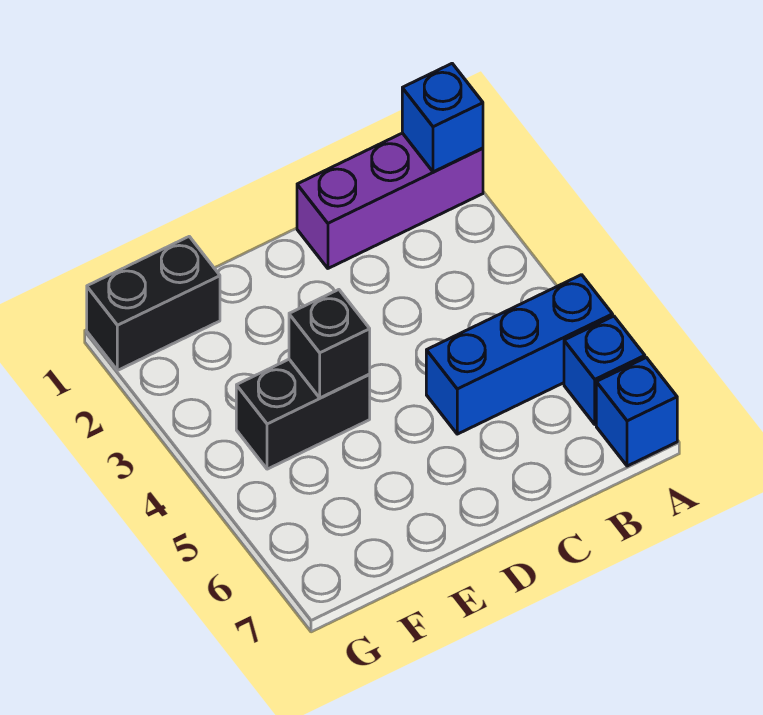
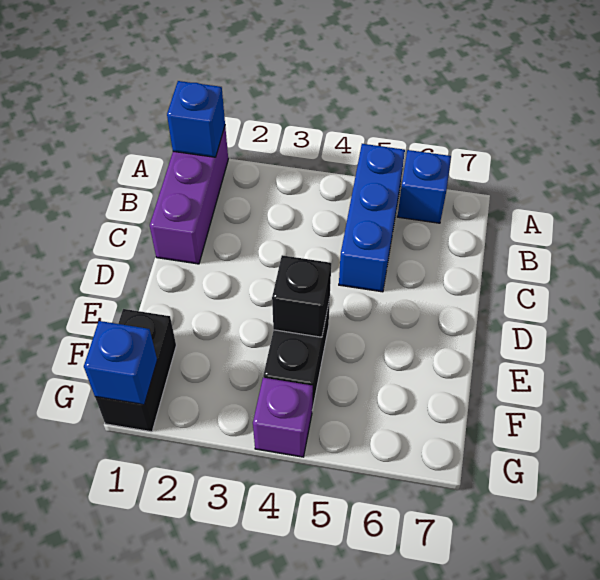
blue 1x1 brick [596,358,677,466] -> blue 1x1 brick moved to [84,321,157,405]
none -> purple 1x1 brick [253,378,313,457]

